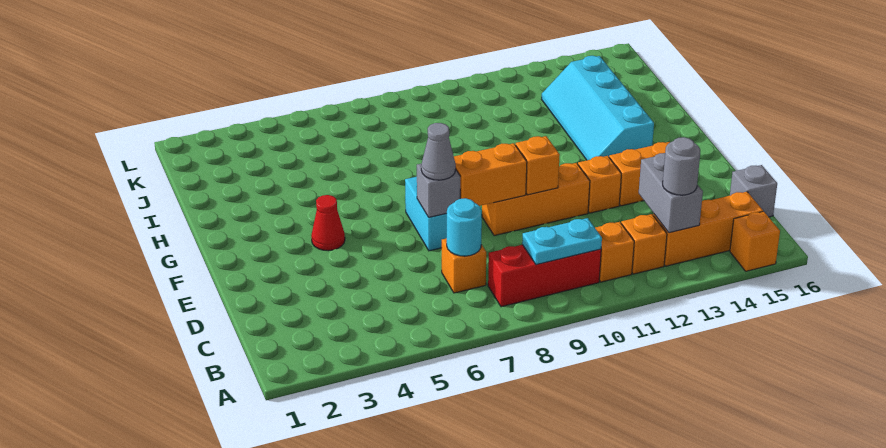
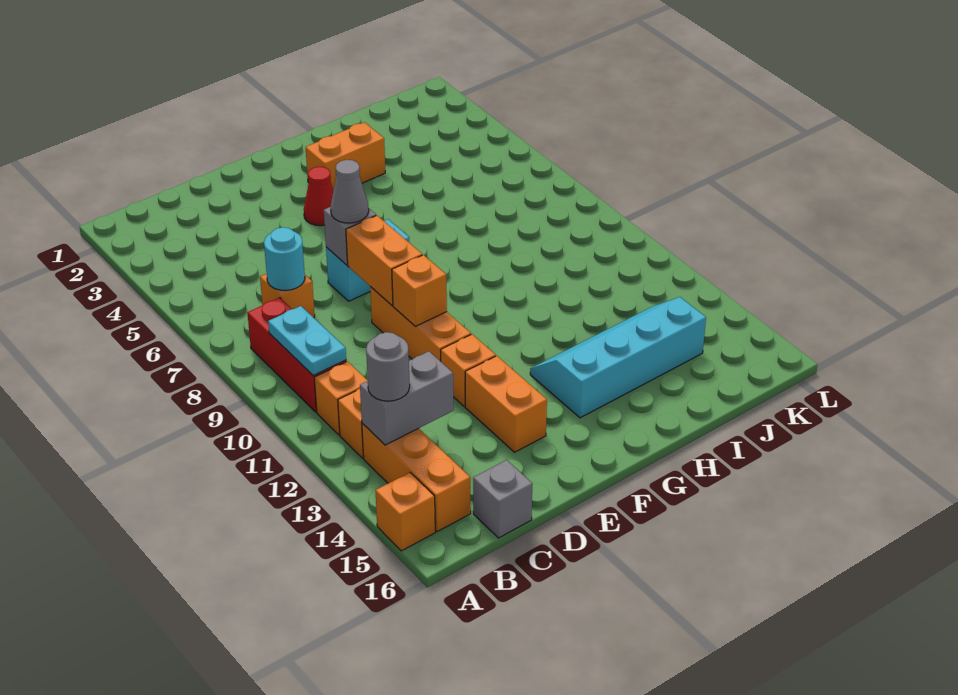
none -> orange 1x2 brick [306,122,385,190]

